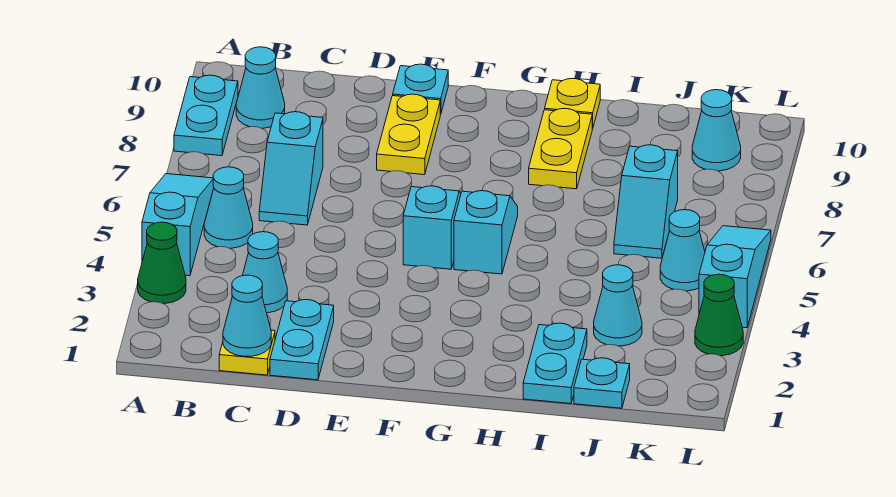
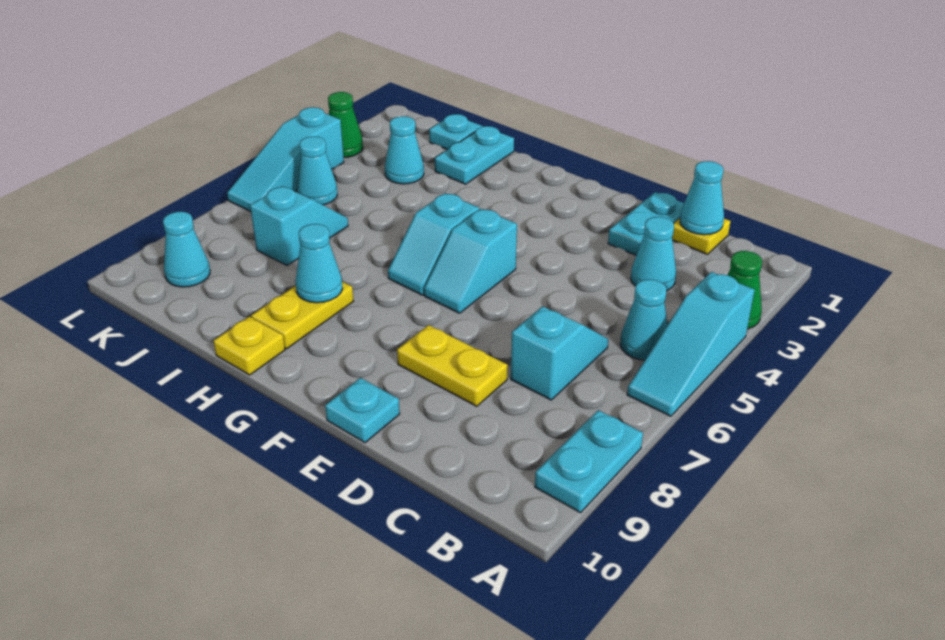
cyan 1x1 cone [236,47,285,128] -> cyan 1x1 cone moved to [296,224,343,303]
yellow 1x2 plate [377,94,440,175] -> yellow 1x2 plate turned to [397,325,508,406]

